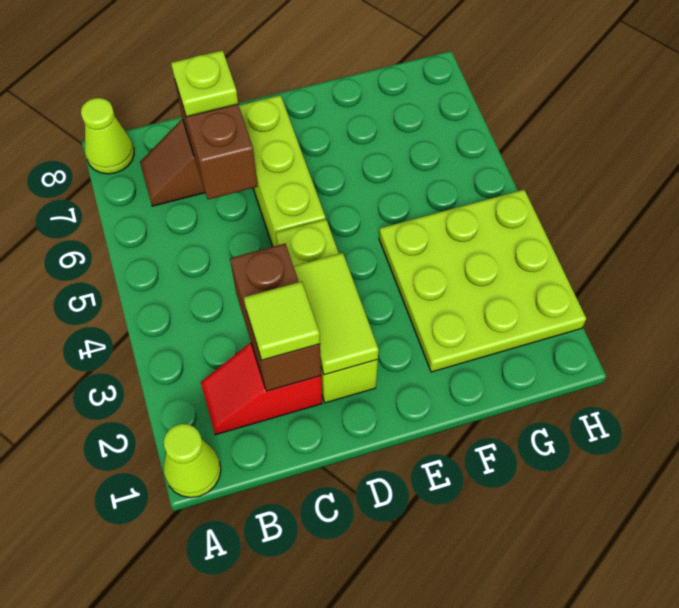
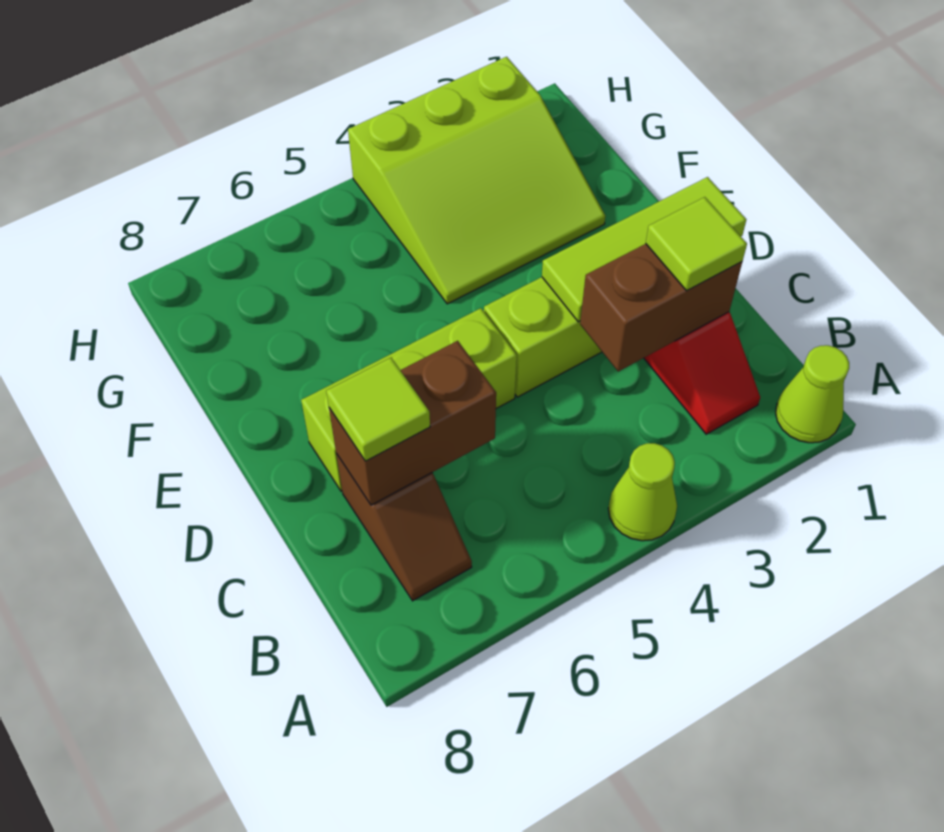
lime 1x1 cone [81,98,134,174] -> lime 1x1 cone moved to [608,443,677,541]
lime 1x1 plate [171,50,238,117] -> lime 1x1 tile [326,358,430,461]
lime 1x2 tile [293,253,379,375] -> lime 1x3 tile [542,177,746,322]
lime 3x3 plate [379,190,586,372] -> lime 3x3 slope [348,57,605,304]

